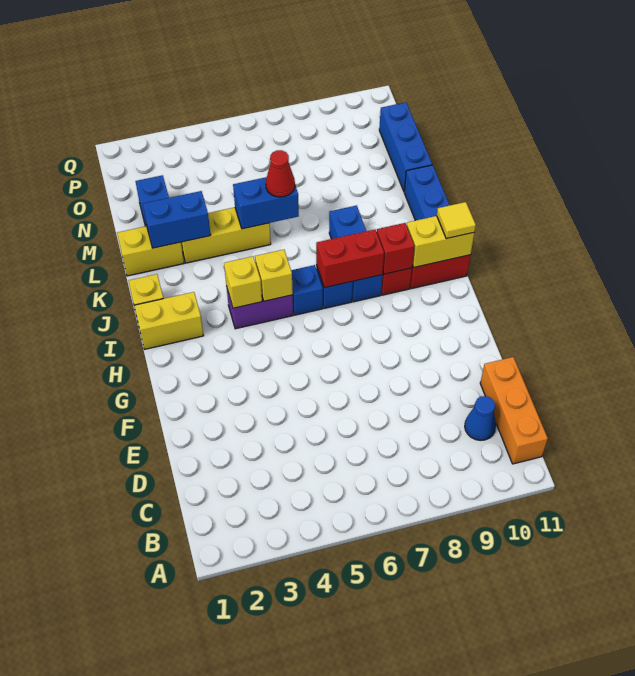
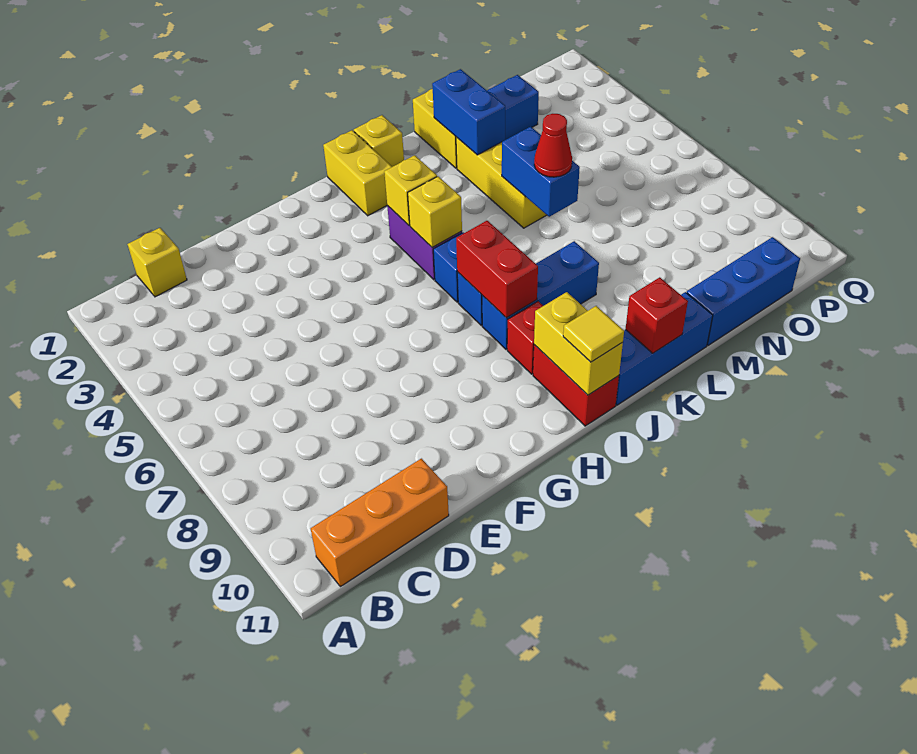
none -> yellow 1x1 brick [128,228,187,297]
blue 1x1 cone [465,396,496,440] -> none
red 1x1 brick [377,223,414,274] -> red 1x1 brick moved to [626,277,688,353]

